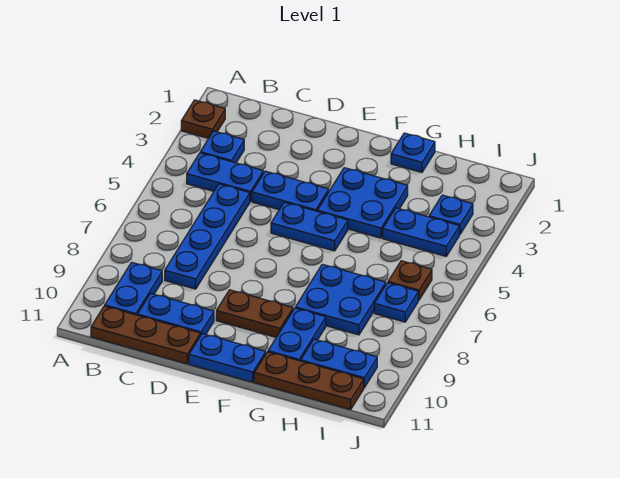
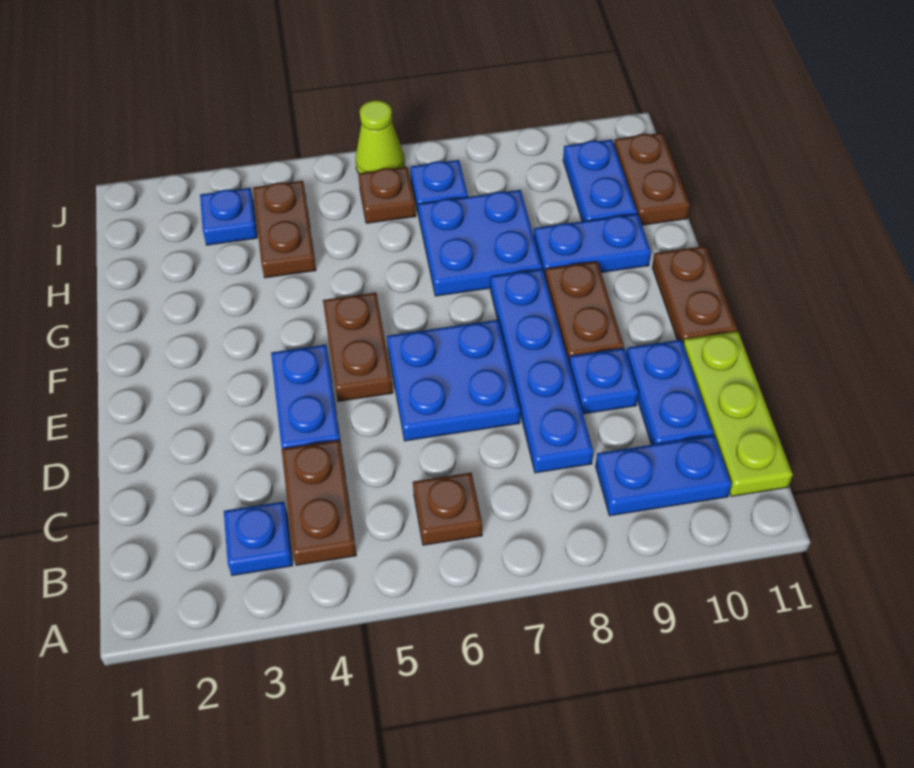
brown 1x1 plate [181,100,225,138] -> brown 1x1 plate moved to [413,473,482,545]
blue 1x2 plate [187,153,263,201] -> brown 1x2 plate [282,440,356,565]
brown 1x3 plate [91,306,200,364] -> lime 1x3 plate [683,331,793,497]
blue 1x4 plate [165,184,250,289] -> blue 1x4 plate turned to [490,269,593,473]
blue 1x2 plate [271,202,348,251] -> brown 1x2 plate [323,293,393,401]
blue 1x2 plate [189,334,266,382] -> brown 1x2 plate [652,246,737,343]
blue 2x2 plate [317,168,408,238] -> blue 2x2 plate moved to [387,320,520,441]
blue 1x1 plate [391,133,435,172] -> blue 1x1 plate moved to [569,348,638,414]
brown 1x3 plate [254,352,364,410] -> brown 1x2 plate [614,133,690,225]
blue 1x2 plate [383,208,459,256] -> brown 1x2 plate [253,181,316,278]
none -> lime 1x1 cone [356,100,405,173]

